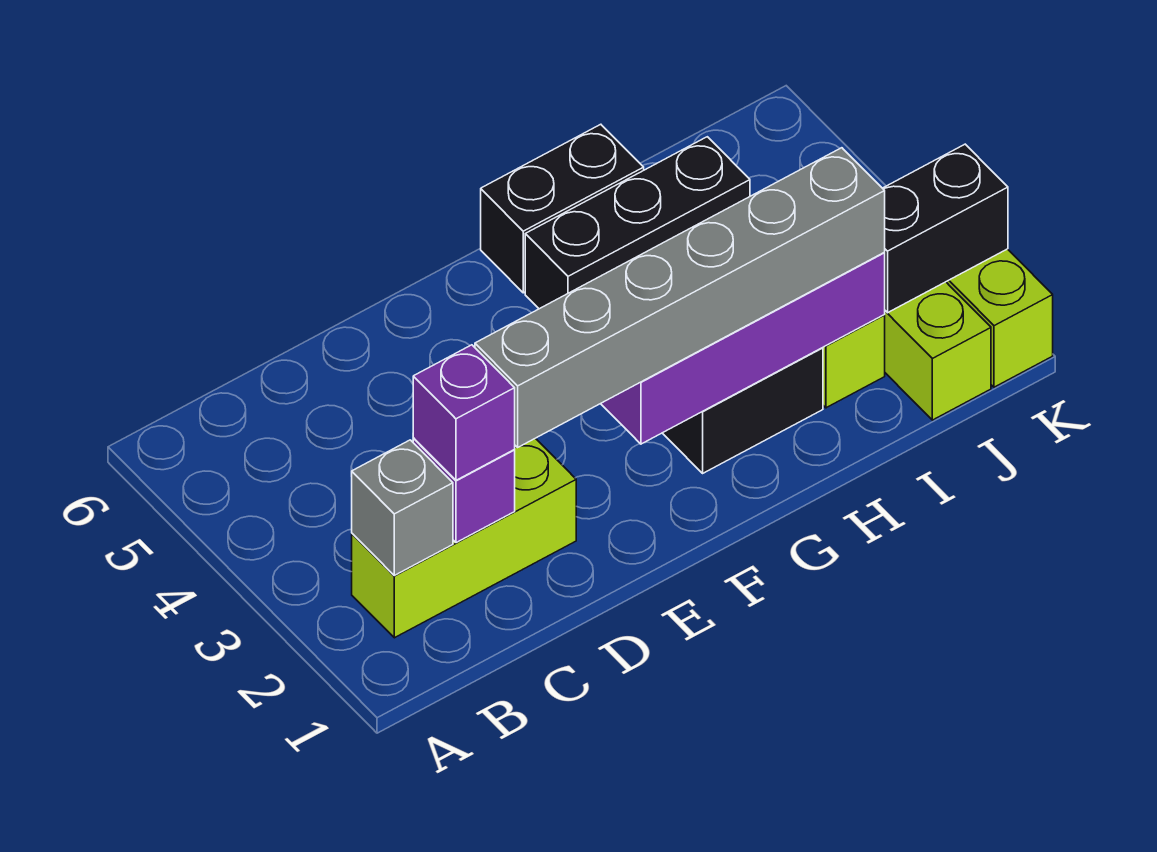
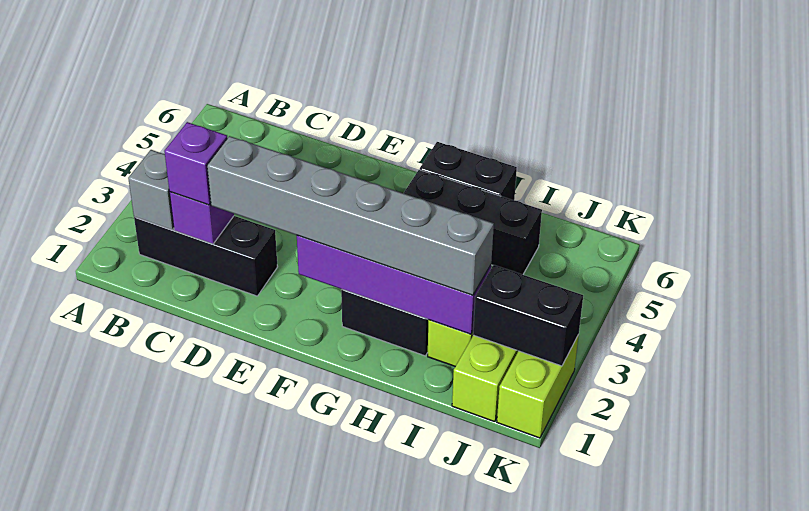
lime 1x3 brick [352,438,576,638] -> black 1x3 brick [134,216,278,296]

